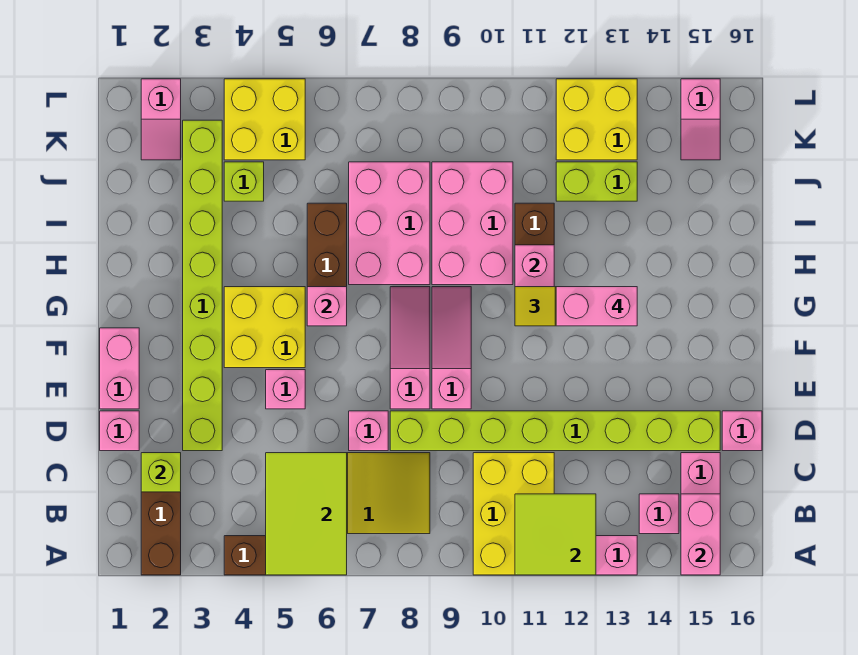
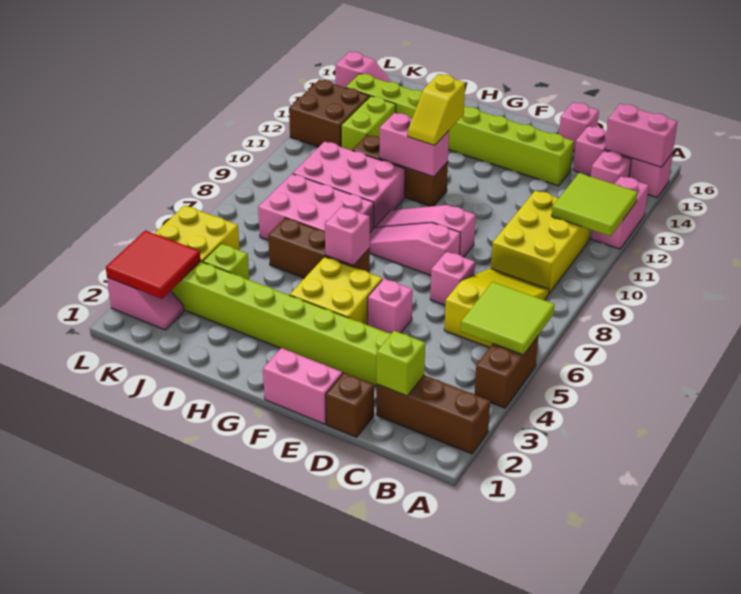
lime 2x3 tile [266,453,347,575] -> lime 2x2 tile [461,282,555,355]
yellow 2x3 brick [473,453,554,575] -> yellow 2x3 brick turned to [491,191,591,293]
pink 1x1 brick [100,411,139,451] -> brown 1x1 brick [326,373,374,437]
lime 1x8 brick [390,411,720,451] -> lime 1x8 brick turned to [346,73,574,186]
pink 1x2 brick [556,287,637,326] -> none
none -> red 2x2 tile [106,230,201,299]
yellow 2x2 brick [556,79,637,160] -> brown 2x2 brick [289,80,370,147]

